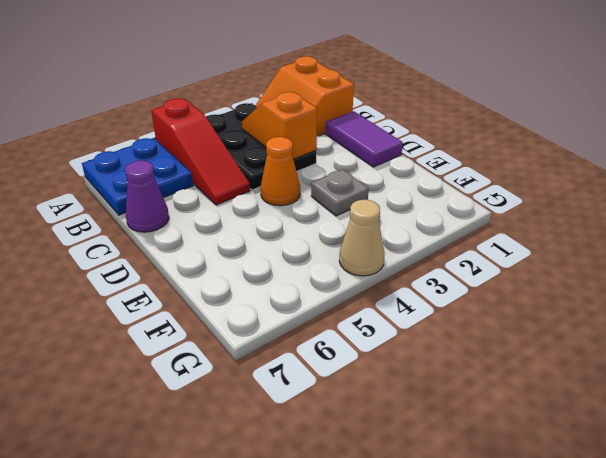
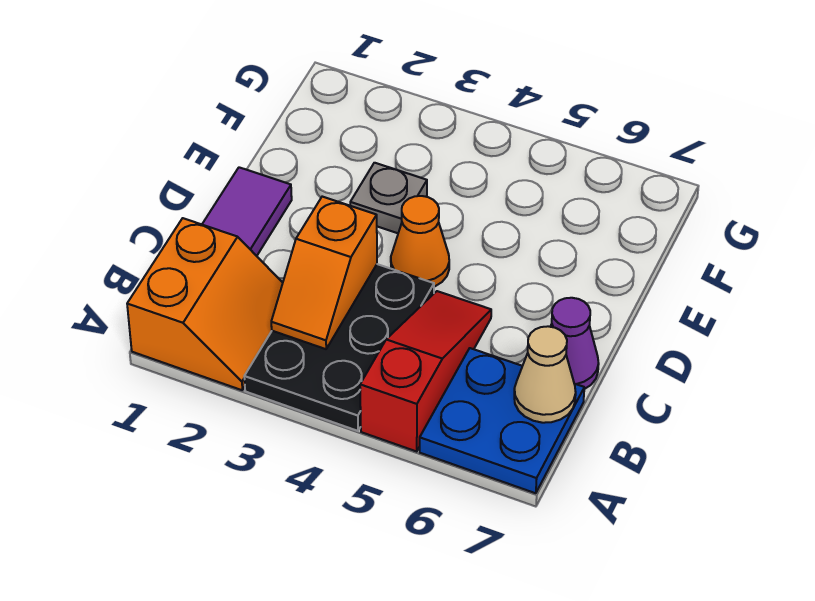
tan 1x1 cone [339,200,385,276] -> tan 1x1 cone moved to [514,326,576,423]

